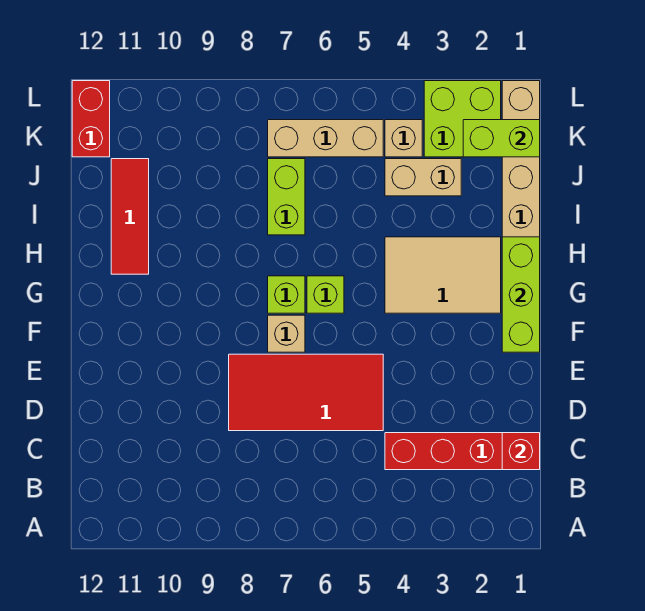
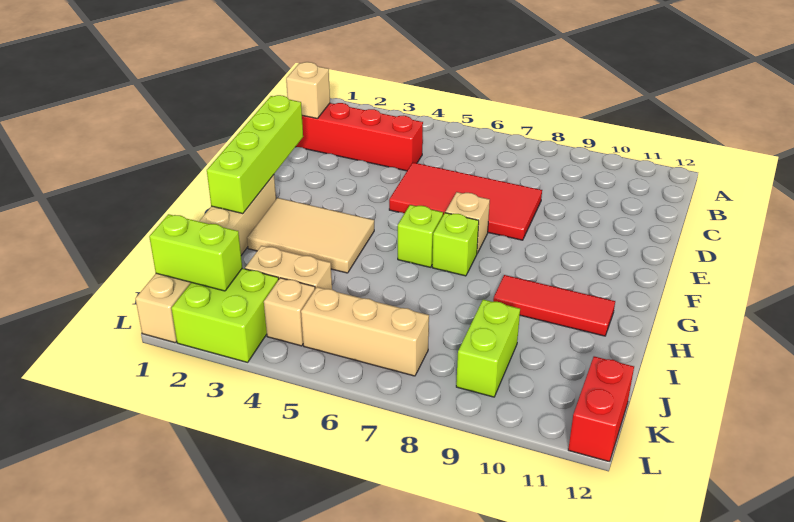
red 1x1 brick [502,433,540,470] -> tan 1x1 brick [286,62,330,119]
lime 1x3 brick [502,237,540,352] -> lime 1x4 brick [207,95,303,214]
red 1x3 tile [111,159,149,274] -> red 1x3 tile turned to [493,275,615,336]
lime 1x2 brick [268,159,305,235] -> lime 1x2 brick moved to [456,300,520,397]

